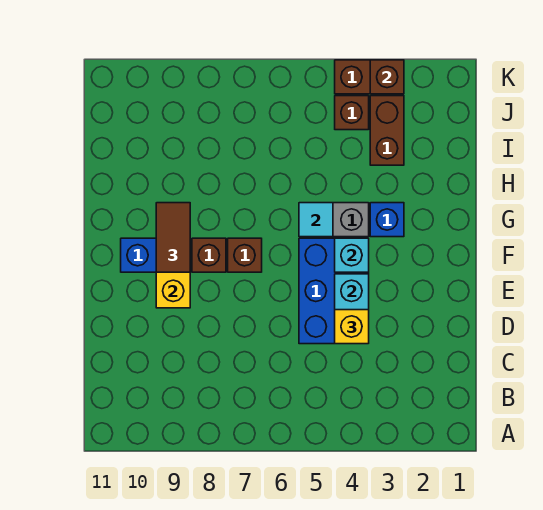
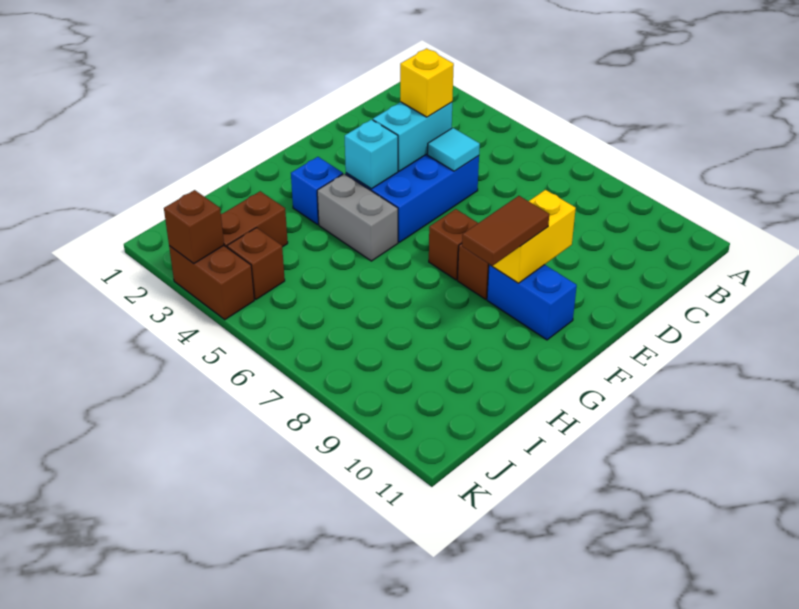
cyan 1x1 tile [299,203,333,237] -> cyan 1x1 tile moved to [428,128,480,171]

